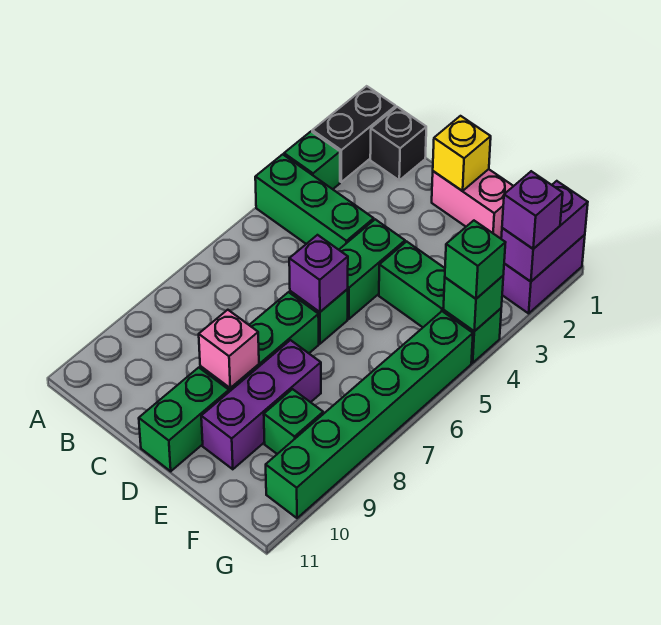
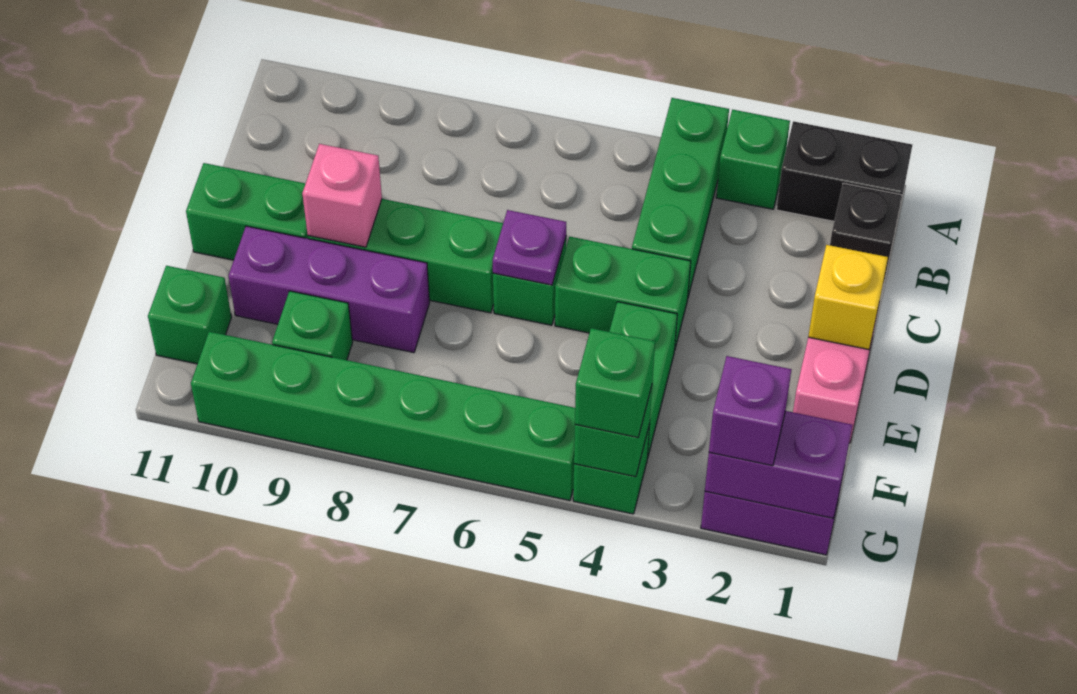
purple 1x1 brick [289,235,348,312] -> purple 1x1 plate [493,210,566,285]
none -> green 1x1 brick [148,266,231,364]

